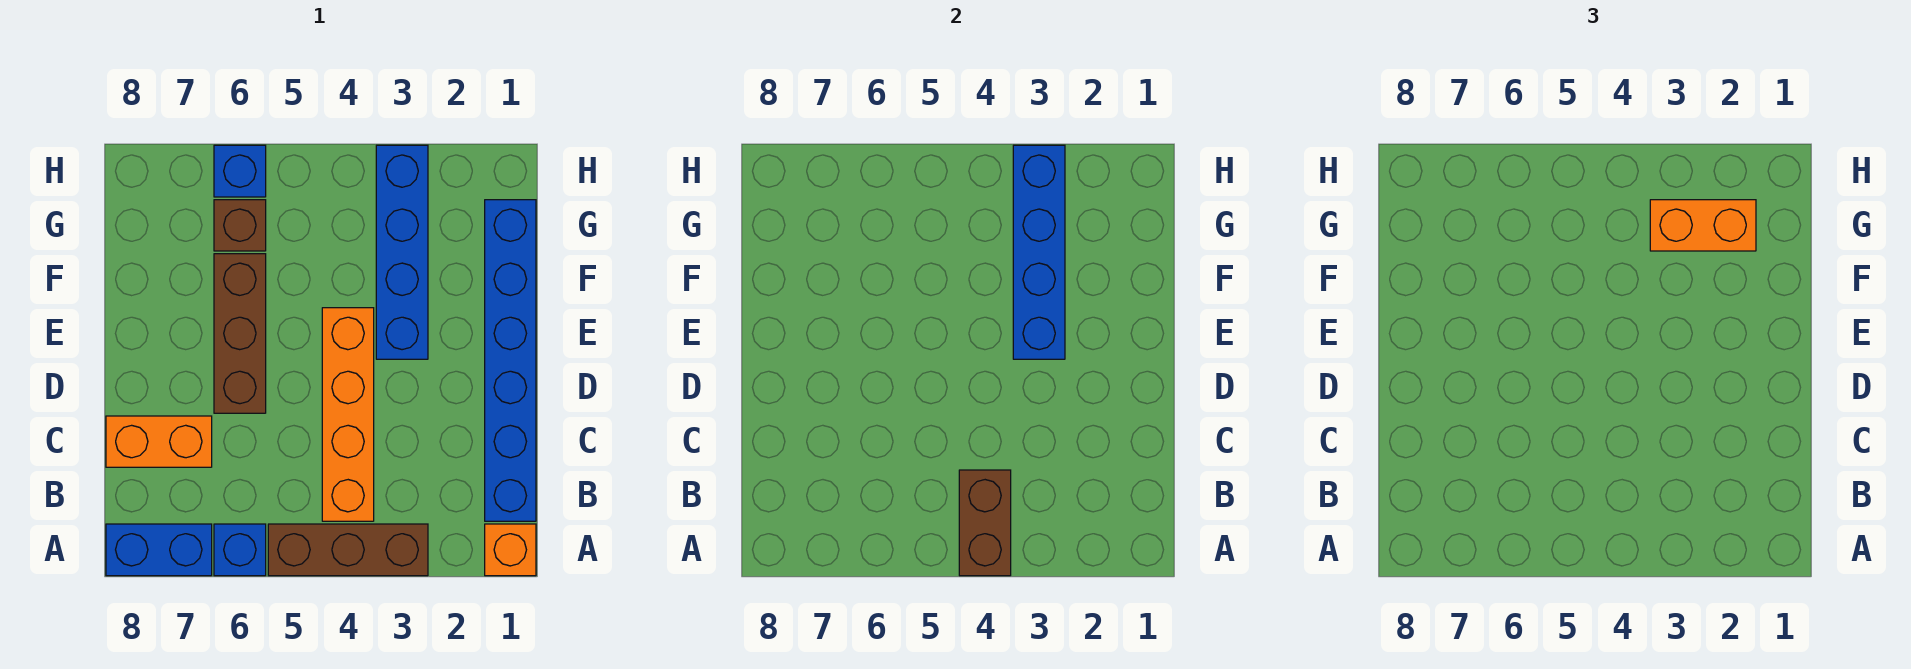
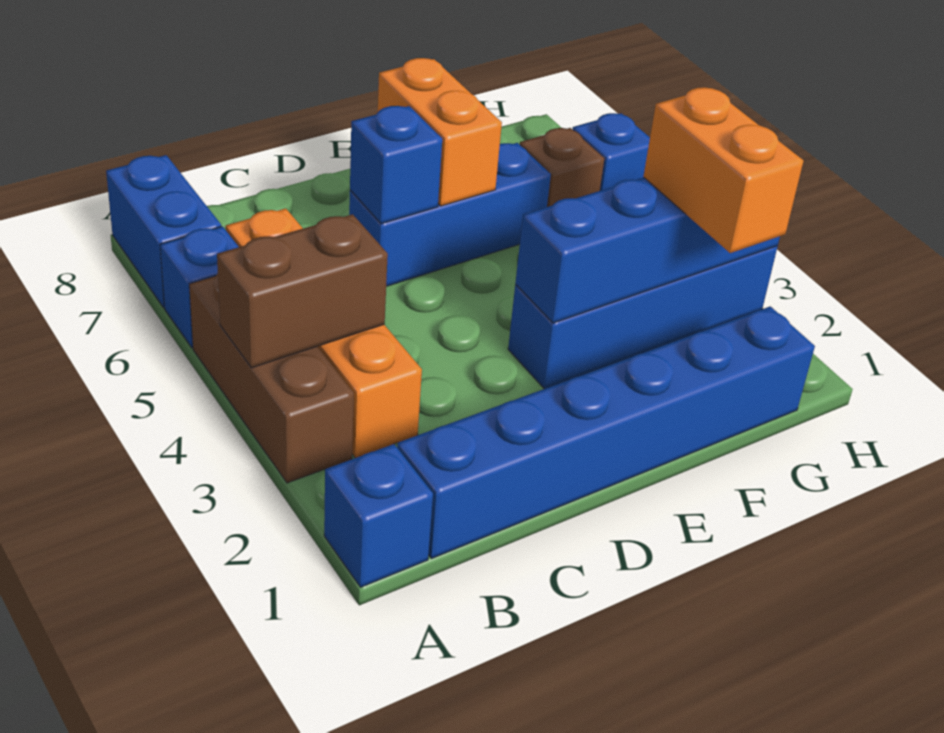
orange 1x1 brick [485,524,536,576] -> blue 1x1 brick [324,444,433,587]
orange 1x4 brick [322,308,374,521] -> orange 1x4 brick turned to [226,208,422,458]
orange 1x2 brick [106,416,212,467] -> orange 1x2 brick moved to [378,58,502,206]
brown 1x3 brick [214,254,266,413] -> blue 1x3 brick [349,143,551,286]
none -> blue 1x1 brick [350,106,442,224]

